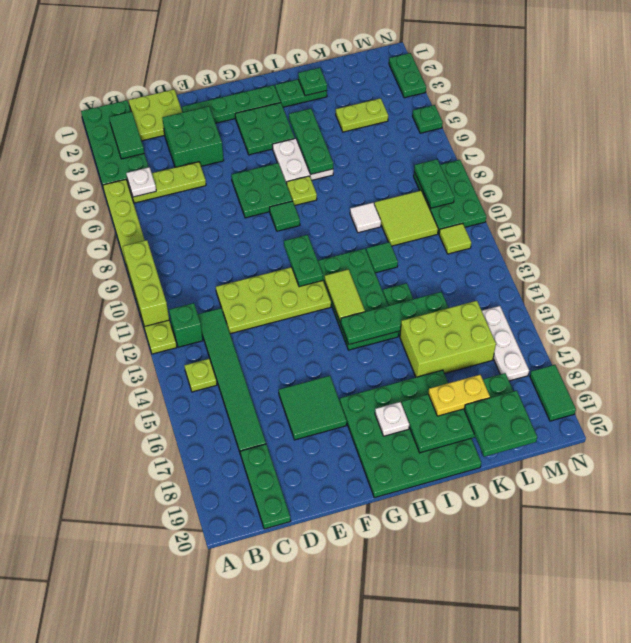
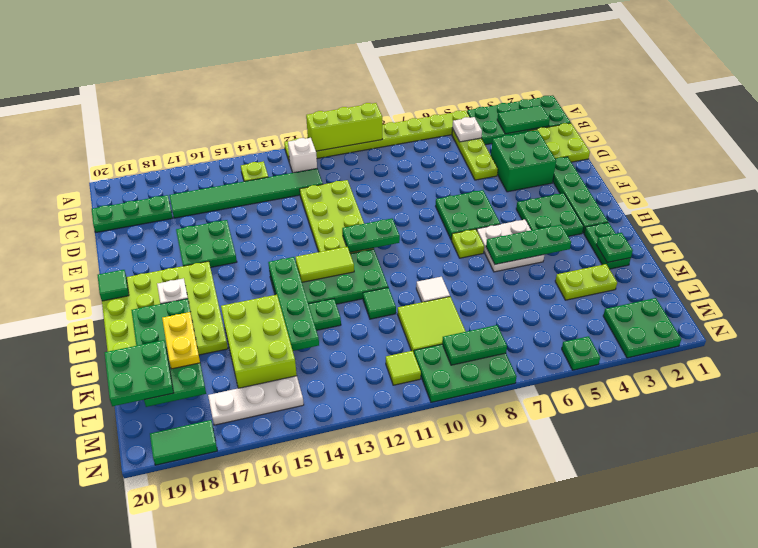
green 1x1 brick [169,303,203,347] -> white 1x1 brick [288,138,317,173]
green 2x2 tile [279,376,347,440] -> green 2x2 plate [176,220,237,268]
green 1x1 tile [270,201,300,231] -> green 1x1 tile moved to [98,270,129,301]
green 4x4 plate [340,370,481,498] -> lime 4x4 plate [102,261,228,355]
lime 1x2 plate [336,98,388,132] -> lime 1x2 plate turned to [555,264,617,300]
green 1x2 plate [389,53,426,98] -> green 2x2 plate [603,298,681,358]

